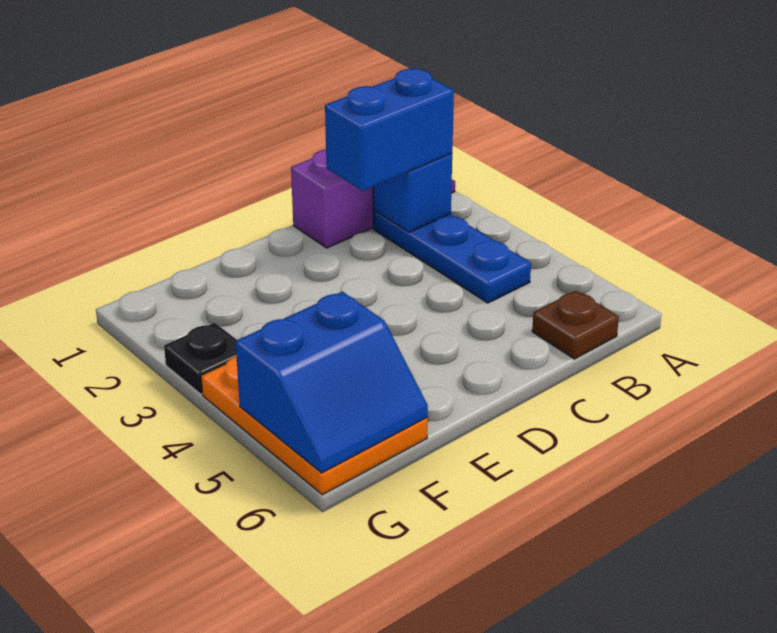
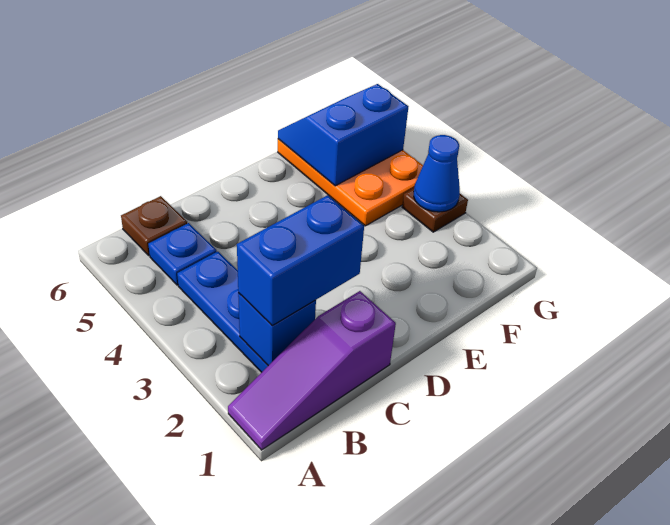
none -> blue 1x1 plate [148,223,217,285]
black 1x1 plate [164,323,237,394] -> brown 1x1 plate [402,188,468,232]
none -> blue 1x1 cone [414,135,460,212]

